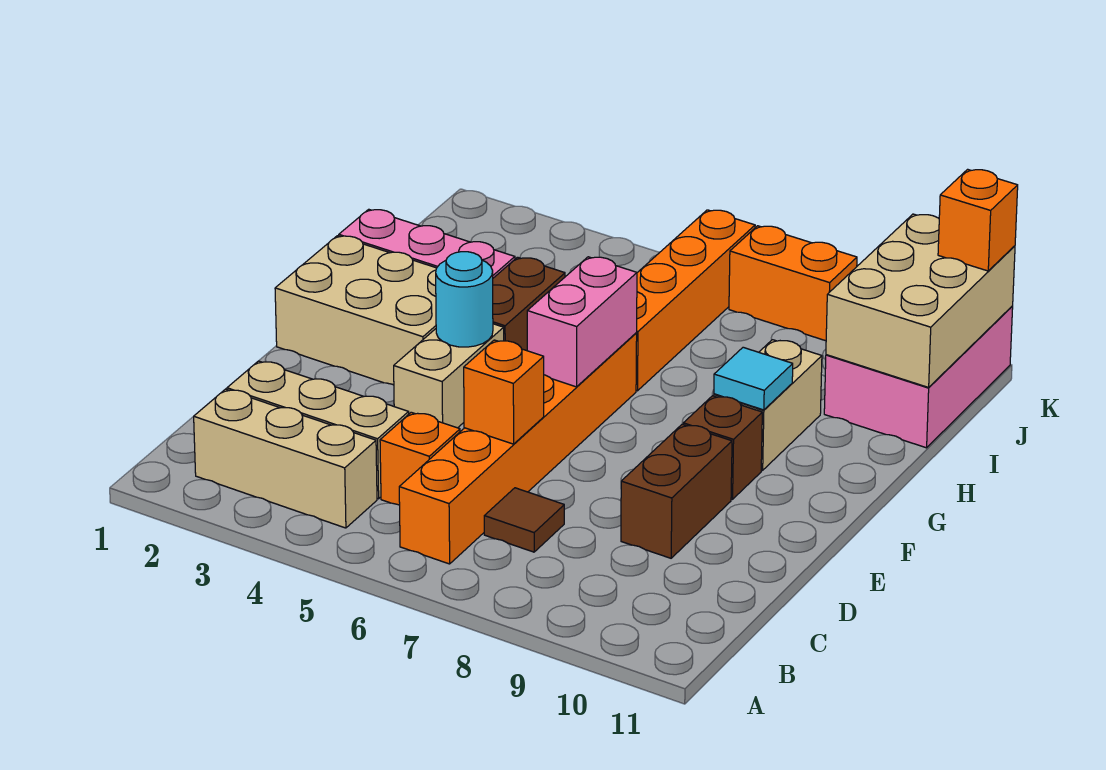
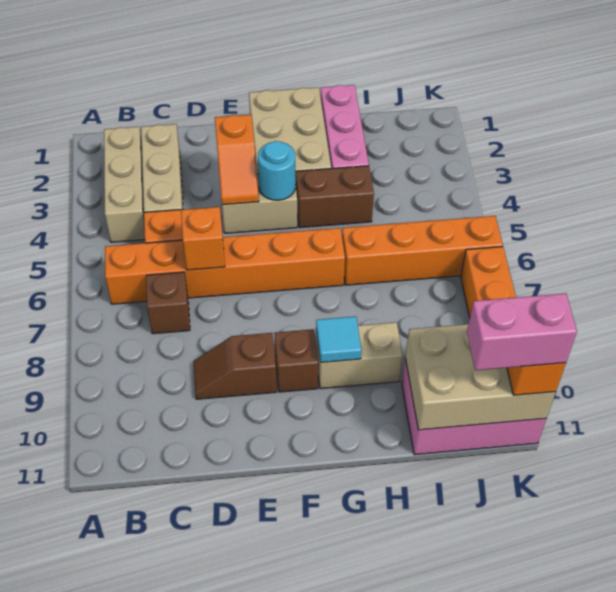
brown 1x1 tile [484,488,564,552] -> brown 1x1 brick [146,272,190,334]
brown 1x2 brick [621,424,732,558] -> brown 1x2 slope [193,333,277,399]
none -> orange 1x2 slope [215,115,259,205]
pink 1x2 brick [527,257,637,387] -> pink 1x2 brick moved to [467,293,577,370]

